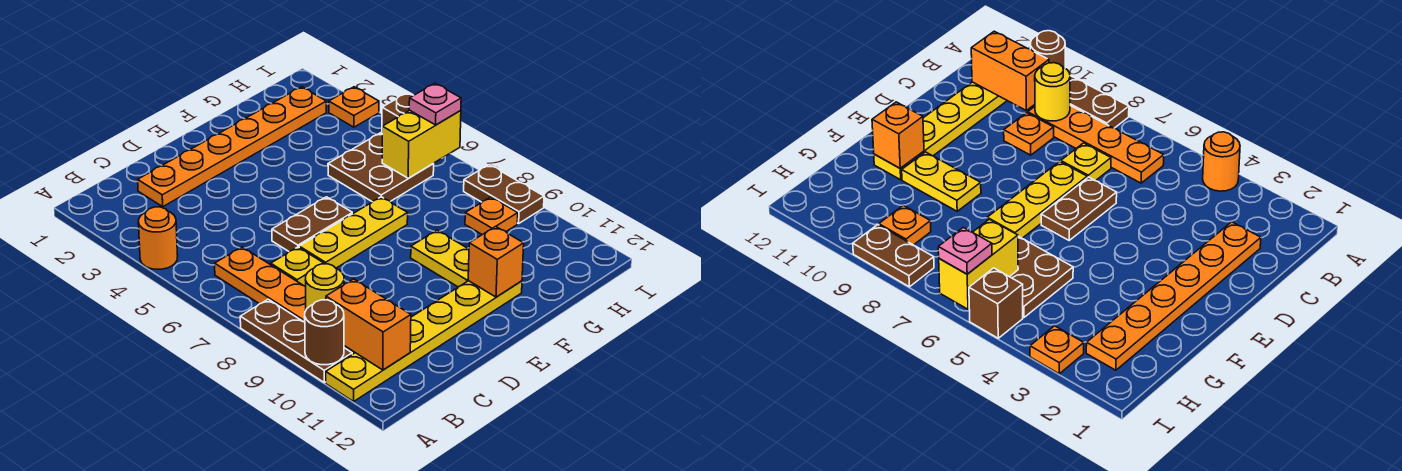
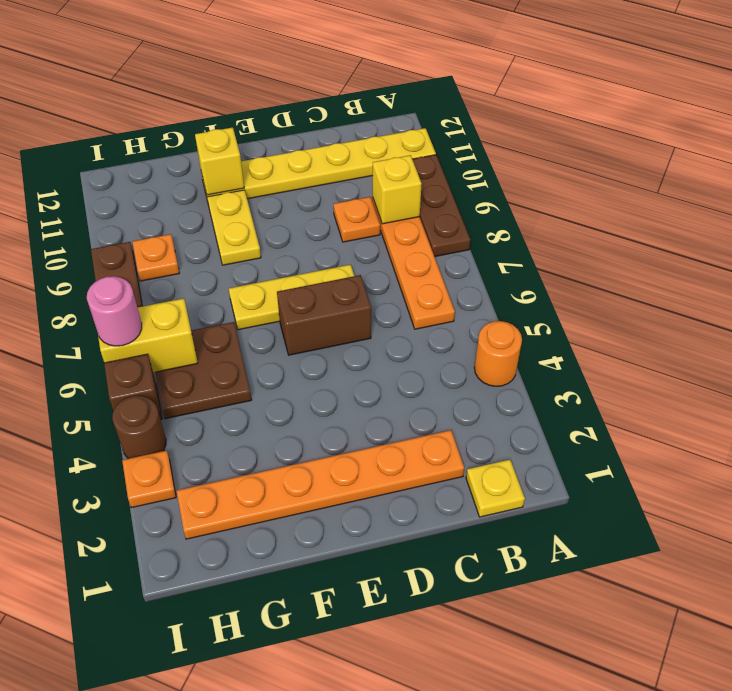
brown 1x1 round brick [305,300,344,365] -> brown 1x1 round brick moved to [112,396,166,459]
yellow 1x1 round brick [306,264,344,309] -> yellow 1x1 brick [373,155,422,224]
orange 1x2 brick [326,279,411,370] -> none
yellow 1x1 plate [271,247,324,287] -> yellow 1x1 plate moved to [466,460,525,517]
brown 1x2 plate [272,197,352,251] -> brown 1x2 brick [277,275,371,355]
orange 1x1 brick [468,226,524,297] -> yellow 1x1 brick [195,127,244,195]
pink 1x1 plate [409,83,461,125] -> pink 1x1 round brick [87,276,142,346]

